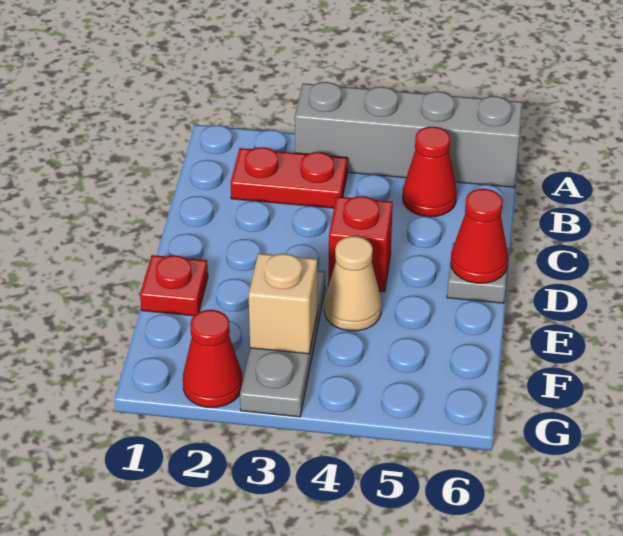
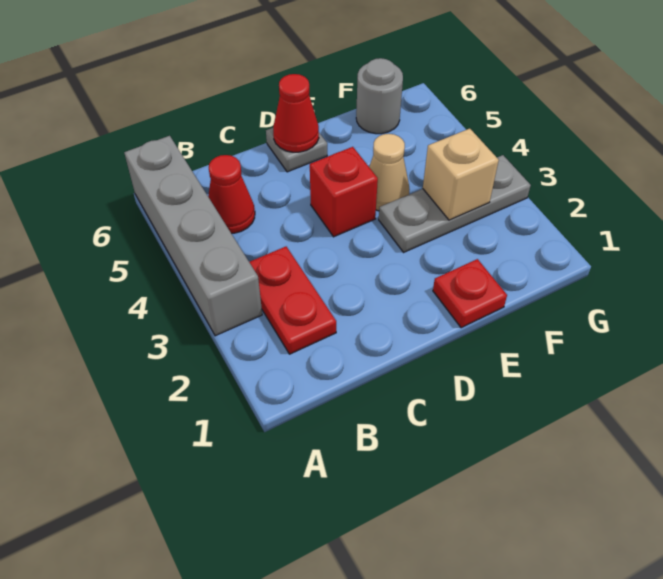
none -> grey 1x1 round brick [356,58,403,134]
red 1x1 cone [183,310,243,407] -> none

